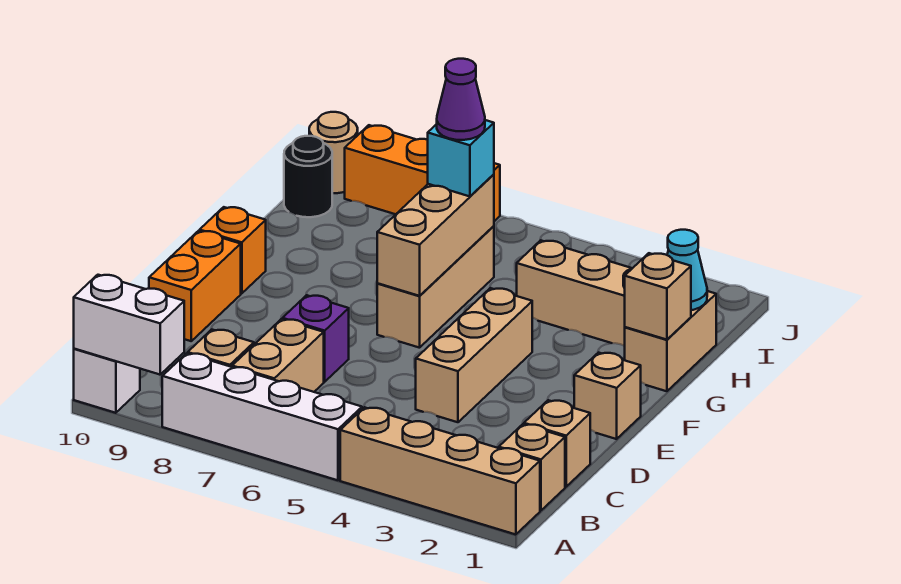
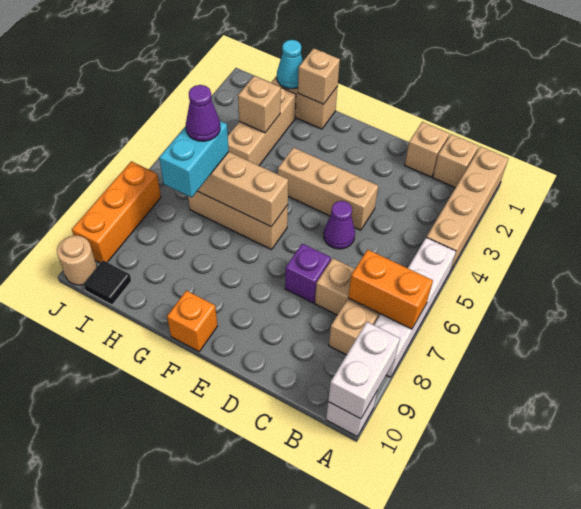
none -> purple 1x1 cone [324,201,355,249]
orange 1x2 brick [149,231,241,341] -> orange 1x2 brick moved to [348,250,433,329]
tan 1x1 brick [574,352,641,439] -> tan 1x1 brick moved to [238,76,281,133]
cyan 1x1 brick [428,120,494,196] -> cyan 1x2 brick [159,121,229,197]
black 1x1 round brick [284,136,332,217] -> black 1x1 tile [84,260,131,305]

